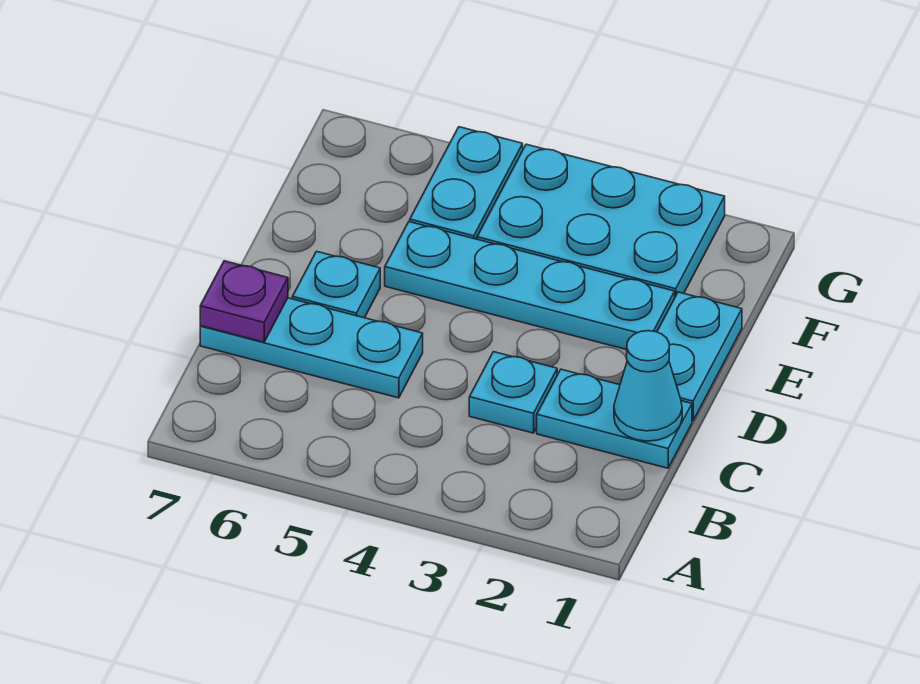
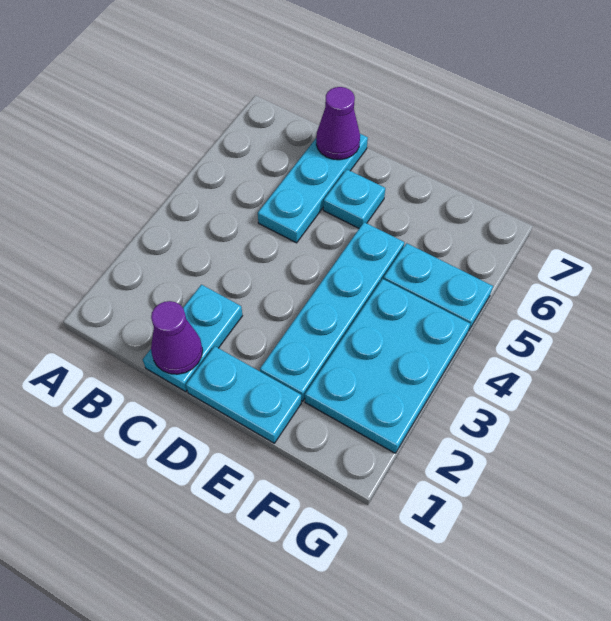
cyan 1x1 cone [614,331,682,441] -> purple 1x1 cone [151,301,203,374]
cyan 1x1 plate [469,352,557,433] -> none
purple 1x1 plate [200,261,288,342] -> purple 1x1 cone [316,87,360,160]

